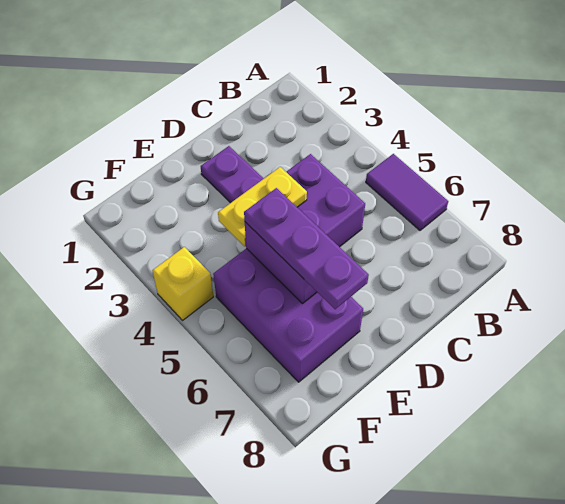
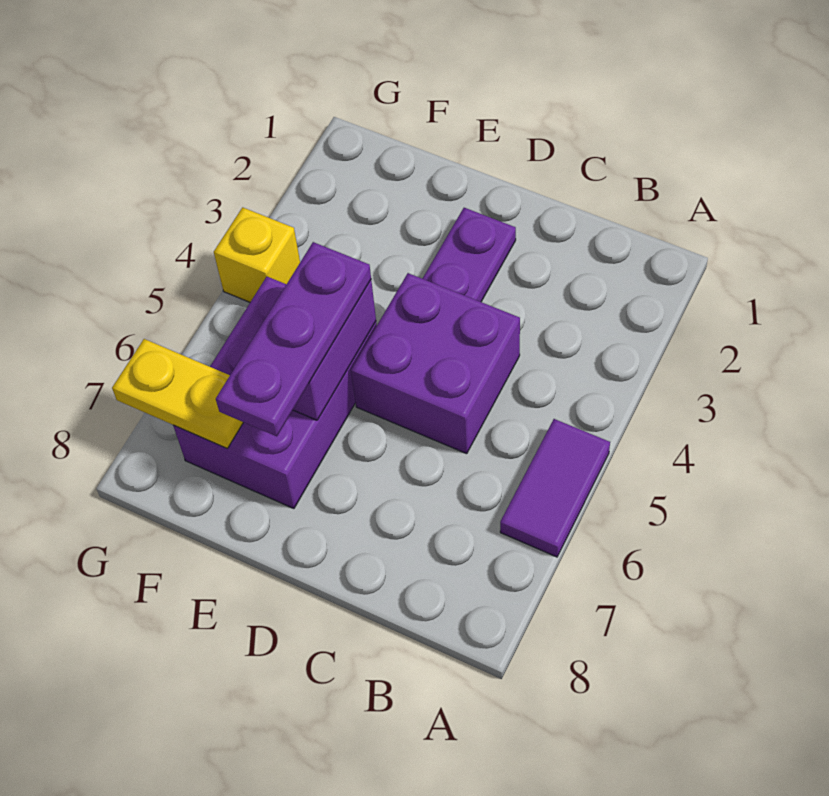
yellow 1x2 plate [218,167,307,246] -> yellow 1x2 plate moved to [112,339,243,448]

